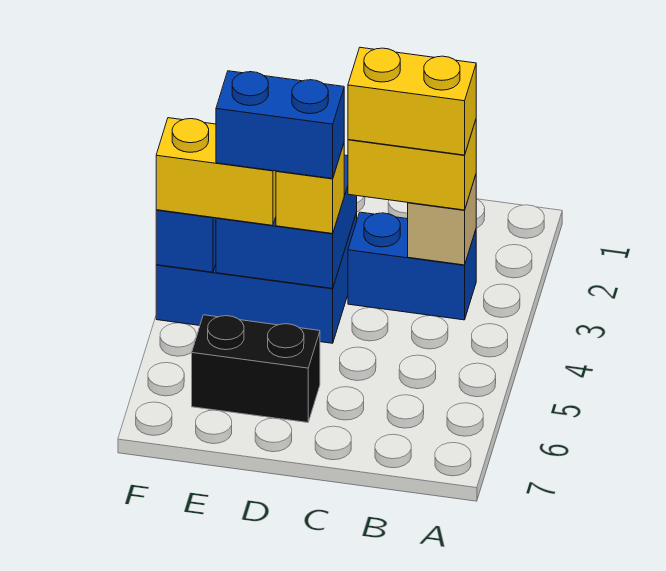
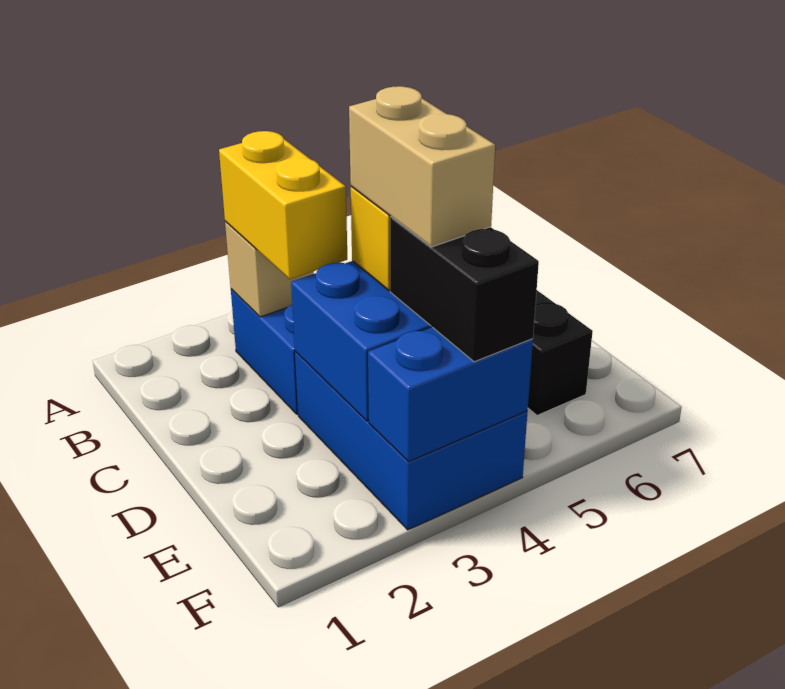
yellow 1x2 brick [348,47,476,155] -> none
blue 1x2 brick [216,71,344,179] -> tan 1x2 brick [349,86,495,247]
yellow 1x2 brick [156,118,276,225] -> black 1x2 brick [390,217,539,362]

